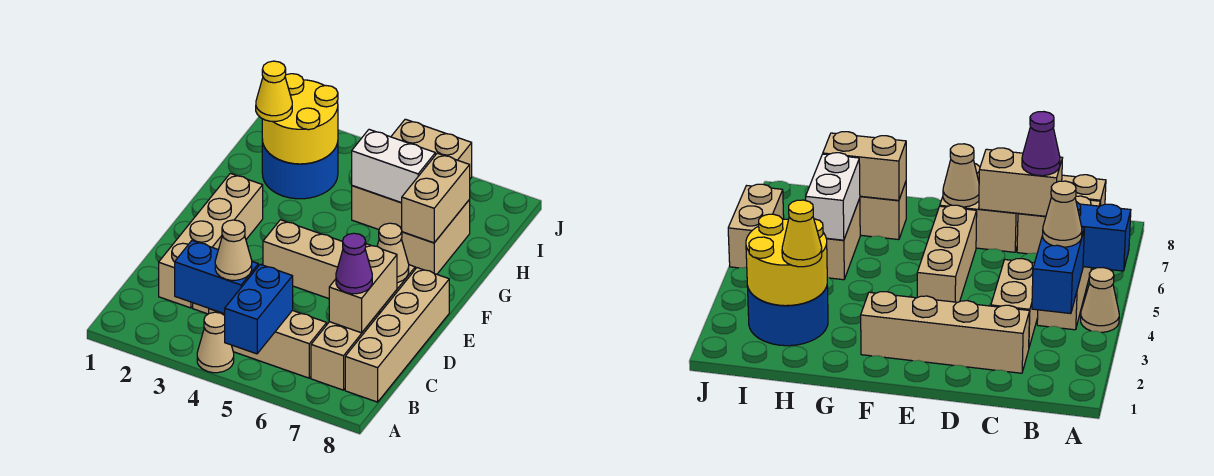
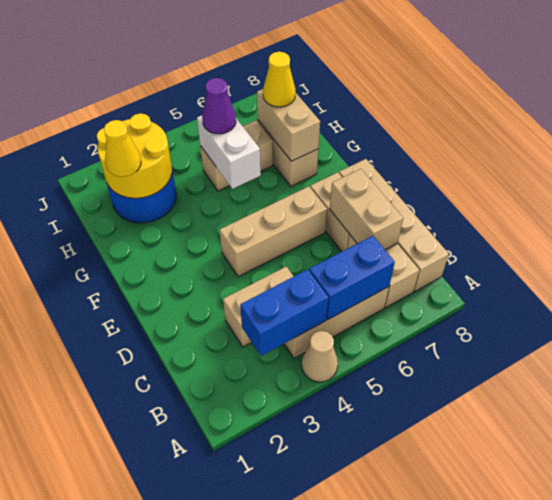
blue 1x2 brick [225,264,293,354] -> blue 1x2 brick turned to [309,236,395,319]
tan 1x1 cone [215,220,252,280] -> none
tan 1x4 brick [159,173,263,308] -> none
purple 1x1 cone [336,233,372,294] -> purple 1x1 cone moved to [202,78,236,134]
tan 1x1 cone [377,223,409,283] -> none
white 1x2 brick [352,129,435,203] -> white 1x2 brick turned to [197,116,261,189]
none -> yellow 1x1 cone [263,52,296,107]
tan 1x2 brick [391,119,472,179] -> none

